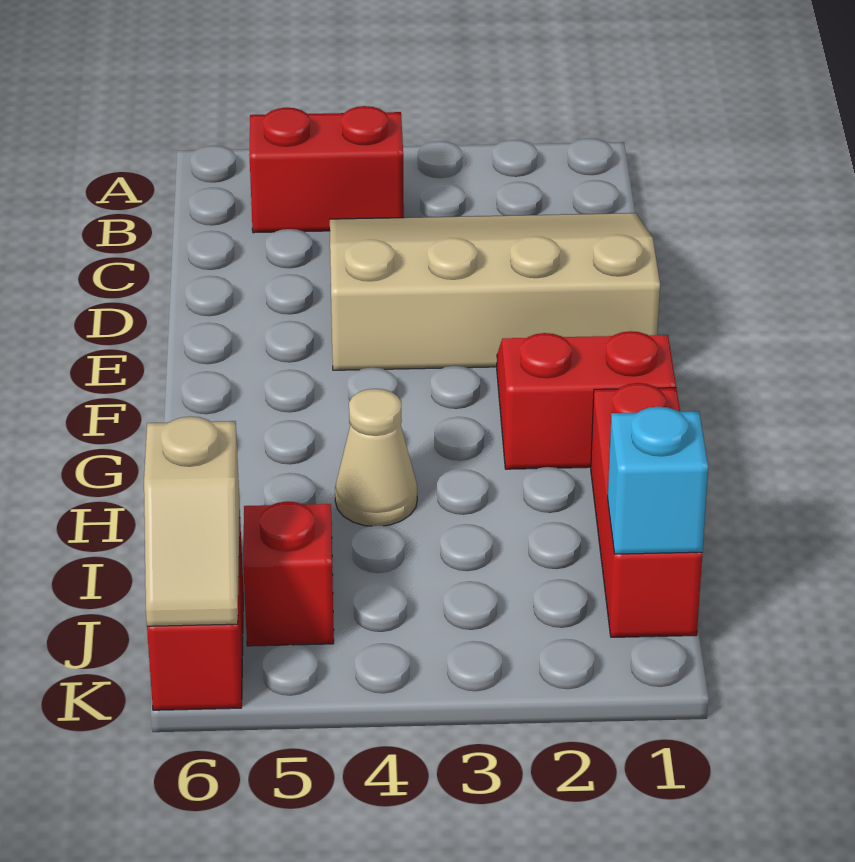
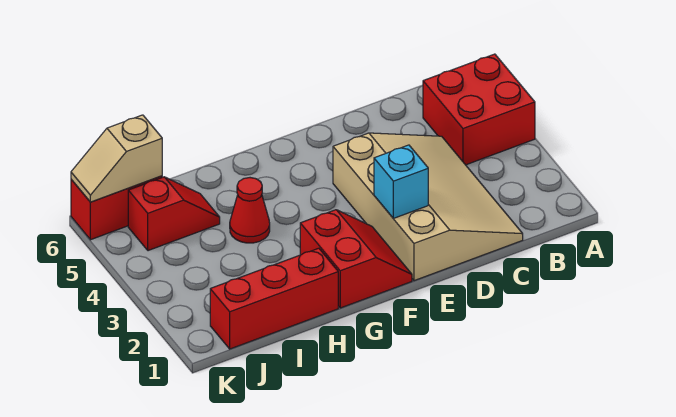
red 1x2 brick [249,106,404,233] -> red 2x2 brick [423,54,535,165]
tan 1x1 cone [335,389,417,526] -> red 1x1 cone [230,178,270,243]
cyan 1x1 brick [608,406,708,554] -> cyan 1x1 brick moved to [374,145,428,218]

